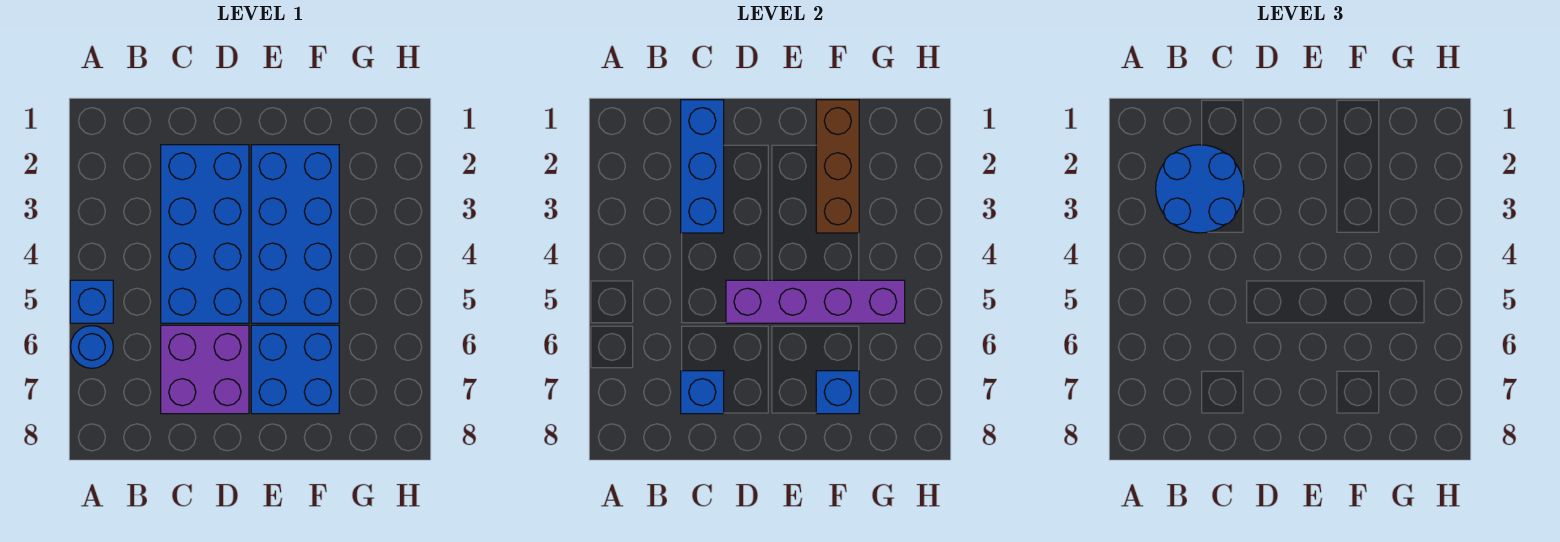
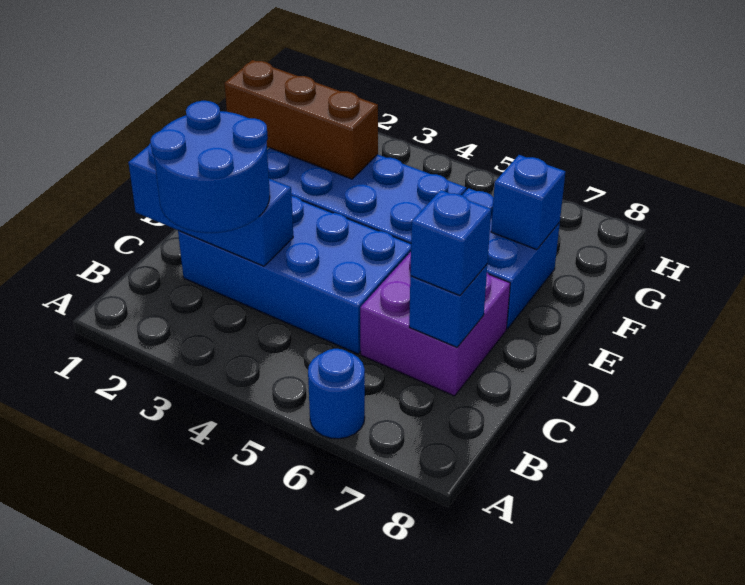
blue 1x1 brick [70,280,113,323] -> blue 1x1 brick moved to [410,190,491,296]
purple 1x4 brick [726,280,905,323] -> none

